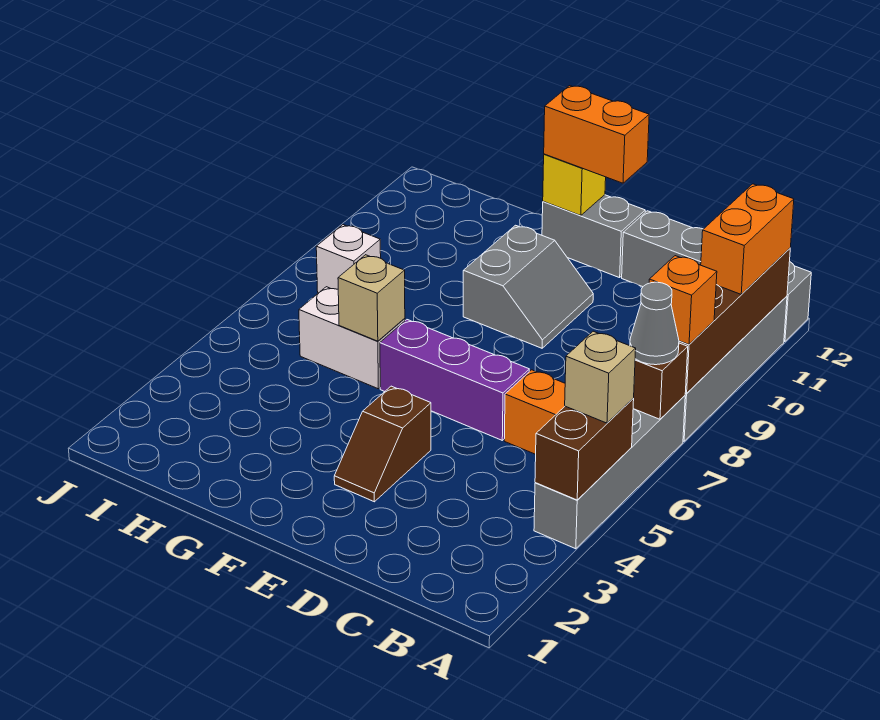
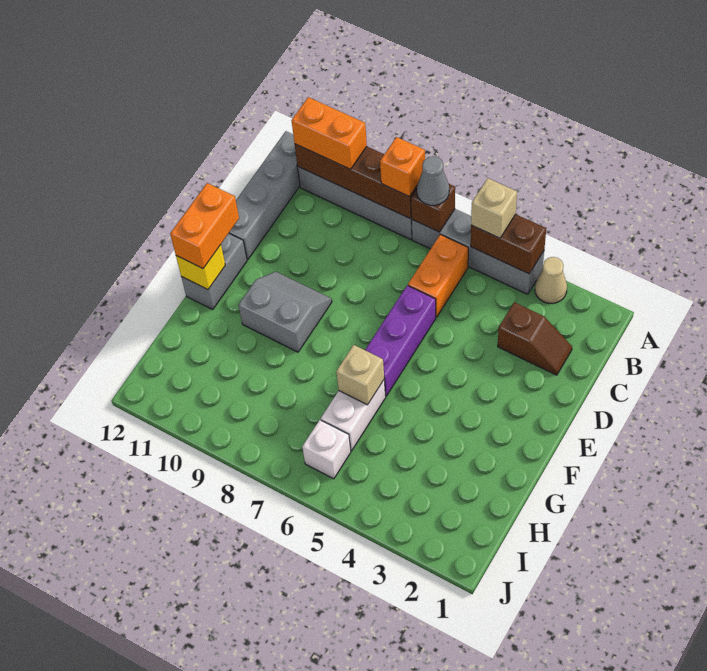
none -> tan 1x1 cone [535,257,567,303]
brown 1x2 slope [334,386,431,502] -> brown 1x2 slope moved to [498,302,572,375]
white 1x1 brick [316,225,381,293] -> white 1x1 brick moved to [302,420,351,479]

